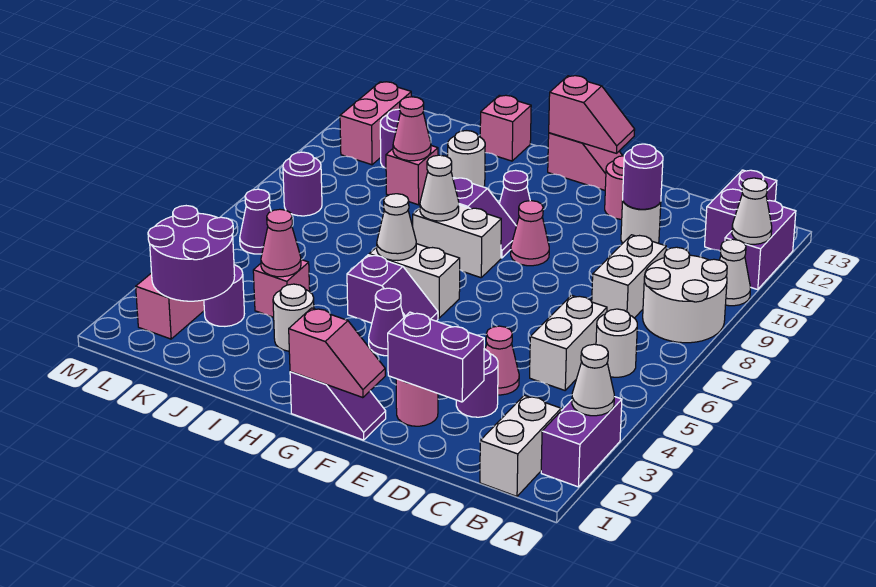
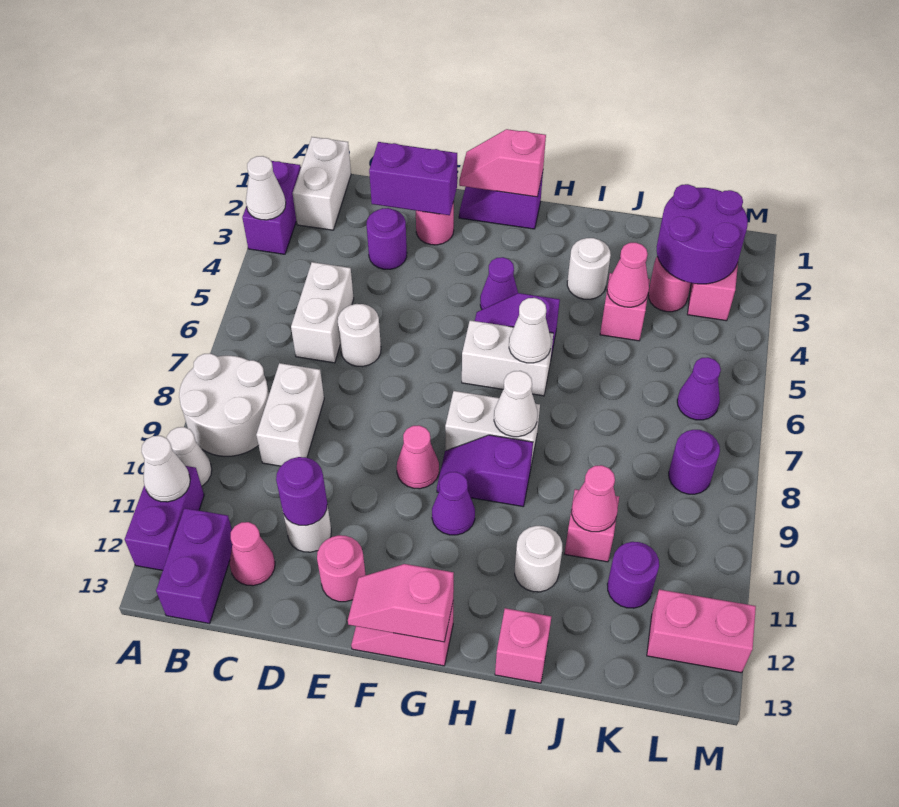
white 1x1 round brick [596,309,637,377] -> white 1x1 round brick moved to [338,304,381,367]
pink 1x1 cone [485,326,519,395] -> pink 1x1 cone moved to [229,522,275,586]
purple 1x1 round brick [204,265,244,326] -> pink 1x1 round brick [648,257,691,312]
pink 1x2 brick [340,82,411,165] -> pink 1x2 brick turned to [647,589,756,673]

